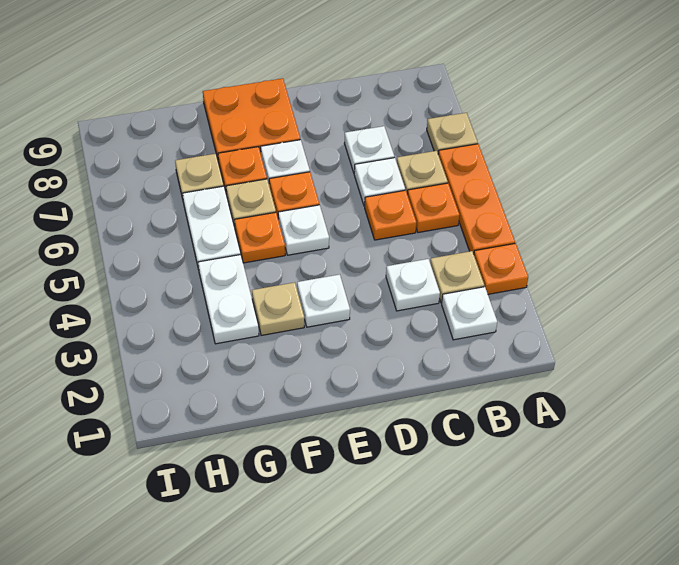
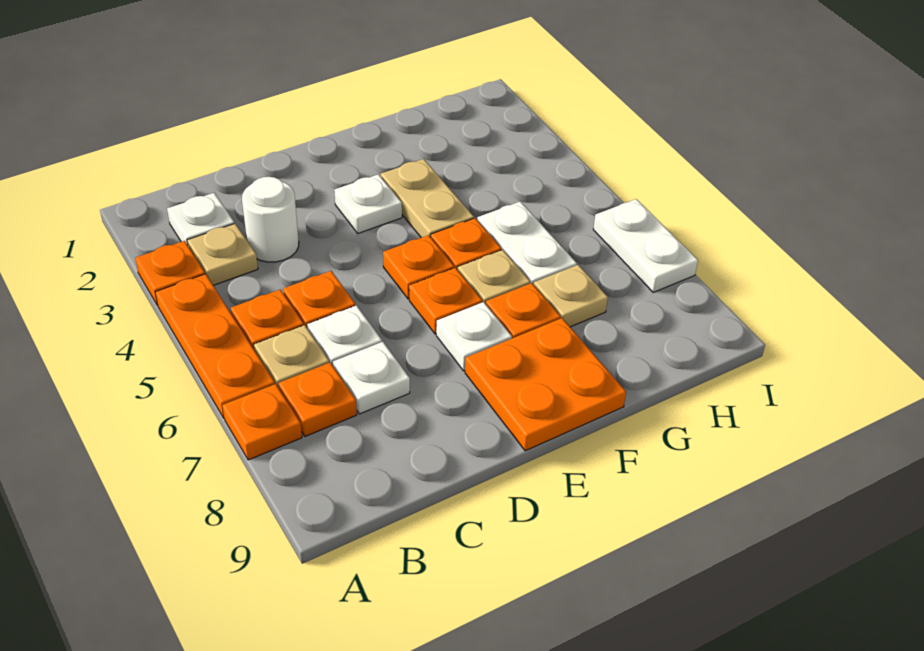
tan 1x1 plate [427,113,478,153] -> orange 1x1 plate [222,384,302,460]
none -> orange 1x1 plate [279,363,357,436]
white 1x1 plate [386,259,440,311] -> white 1x1 round brick [242,177,299,262]
white 1x1 plate [278,205,329,255] -> orange 1x1 plate [383,235,454,299]
tan 1x1 plate [252,282,304,336] -> tan 1x2 plate [381,159,474,238]
white 1x2 plate [198,255,259,344] -> white 1x2 plate moved to [593,199,698,292]

